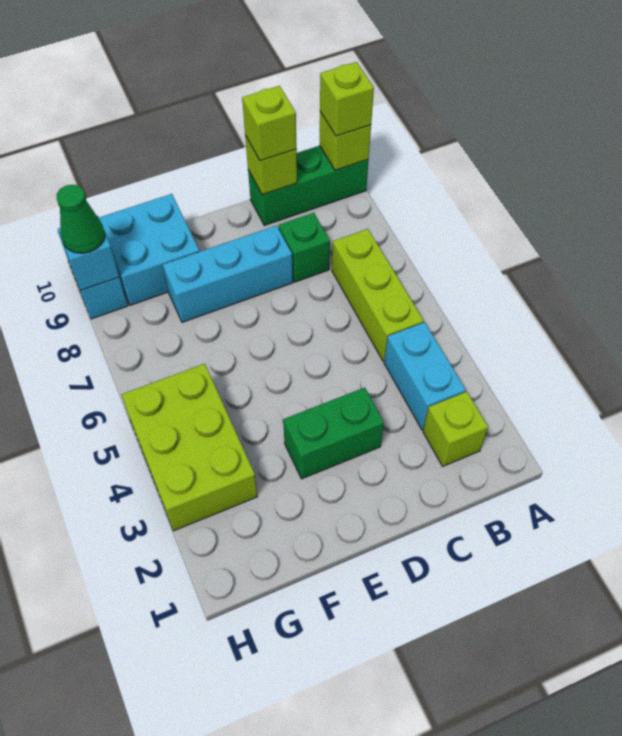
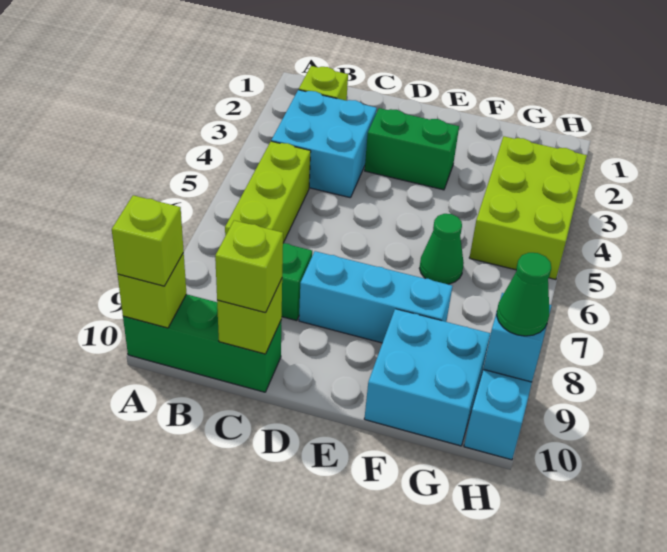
cyan 1x2 brick [384,322,466,430] -> cyan 2x2 brick [271,90,377,198]
none -> green 1x1 cone [419,214,464,284]

